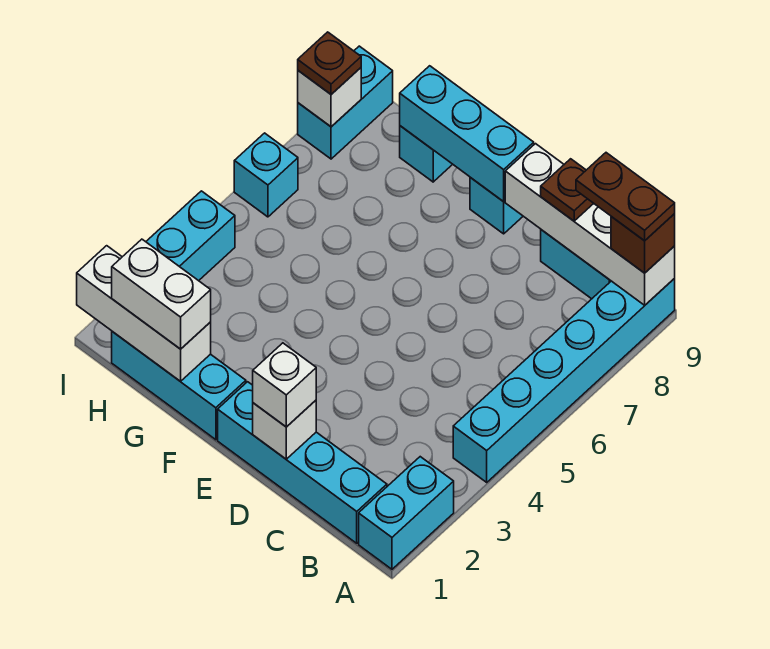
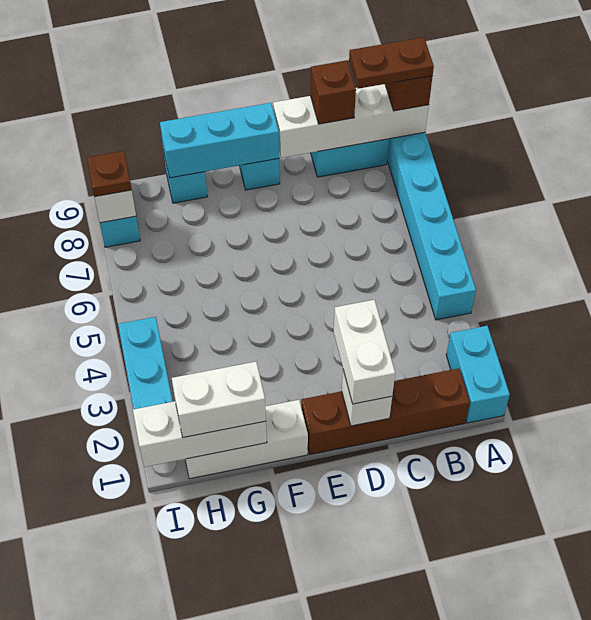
cyan 1x4 brick [218,382,387,543] -> brown 1x4 brick [301,368,470,454]
brown 1x1 plate [541,159,594,221] -> brown 1x1 brick [310,60,356,124]
white 1x1 brick [253,343,316,427] -> white 1x2 brick [334,300,395,404]
cyan 1x3 brick [112,332,246,440] -> white 1x3 brick [185,400,308,479]
cyan 1x1 brick [234,133,298,217] -> none

